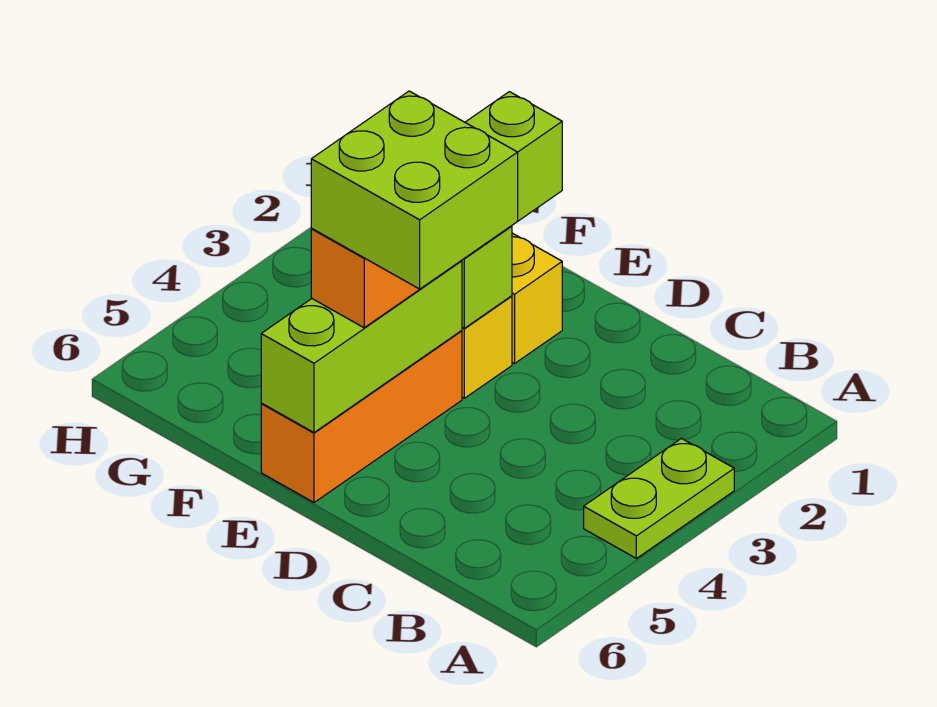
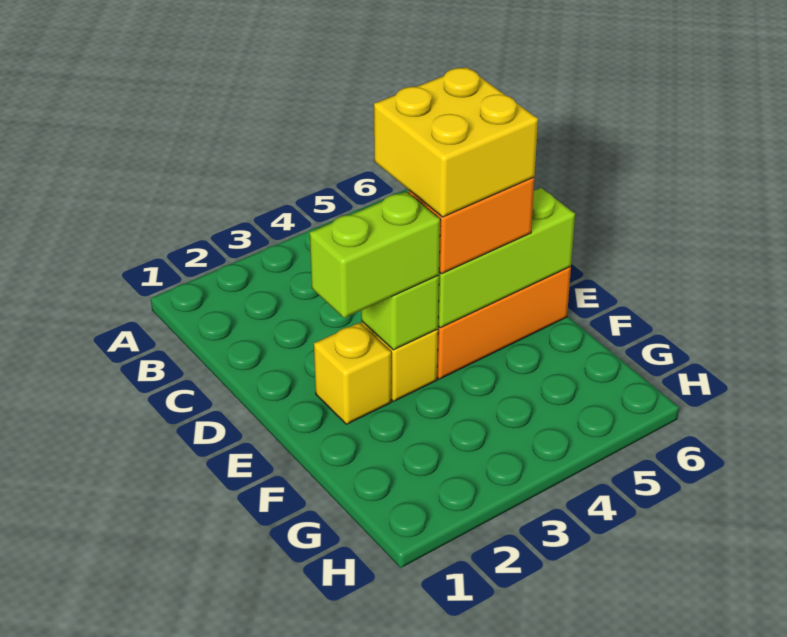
lime 1x2 plate [584,439,734,558] -> none
lime 2x2 brick [311,91,518,289] -> yellow 2x2 brick [374,67,538,217]

